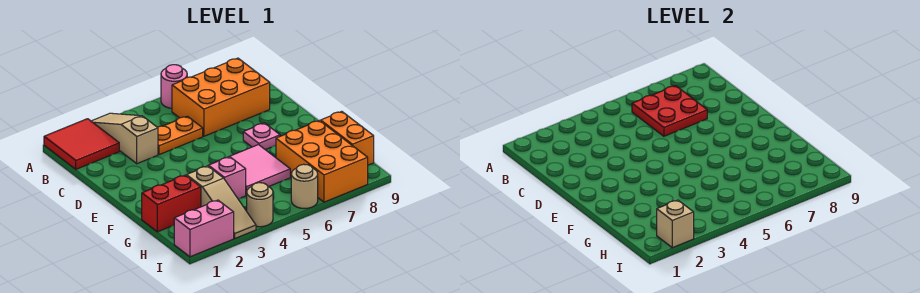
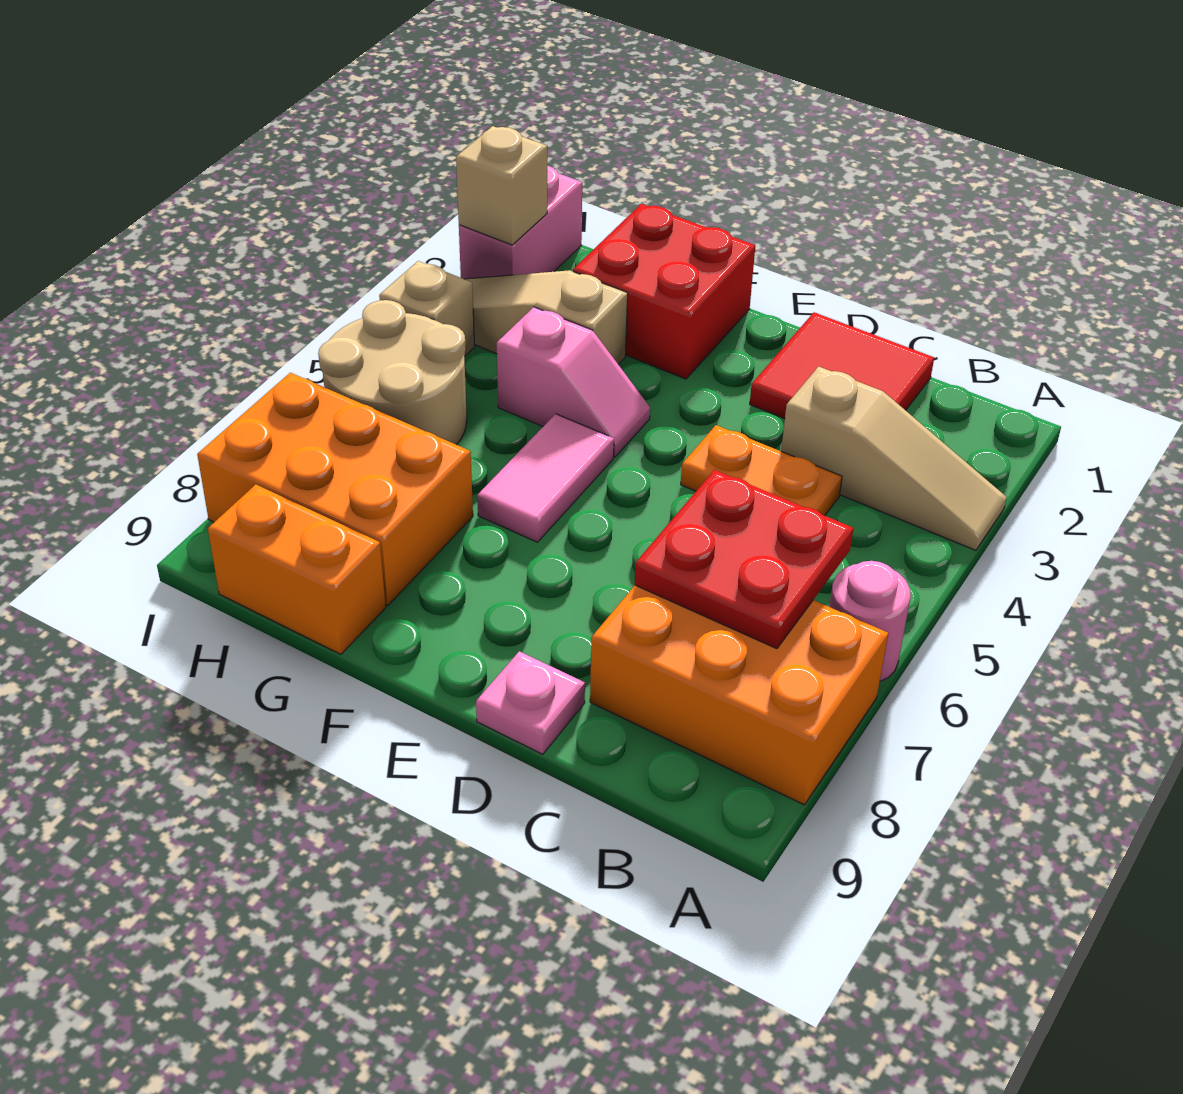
red 2x2 tile [44,119,119,169] -> red 2x2 tile moved to [750,312,934,419]
orange 2x3 brick [172,58,270,136] -> orange 2x3 brick turned to [590,585,888,805]
orange 1x2 plate [158,116,203,155] -> orange 1x2 plate turned to [681,425,842,516]
pink 1x1 plate [243,123,280,150] -> pink 1x1 plate moved to [476,651,585,754]
pink 2x2 tile [229,145,290,195] -> pink 1x2 tile [477,414,614,542]
red 1x2 brick [142,175,201,232] -> red 2x2 brick [573,204,755,379]
tan 1x1 round brick [247,183,273,227] -> tan 1x1 brick [379,261,475,357]
tan 1x1 round brick [291,164,318,208] -> tan 2x2 round brick [318,300,467,445]

